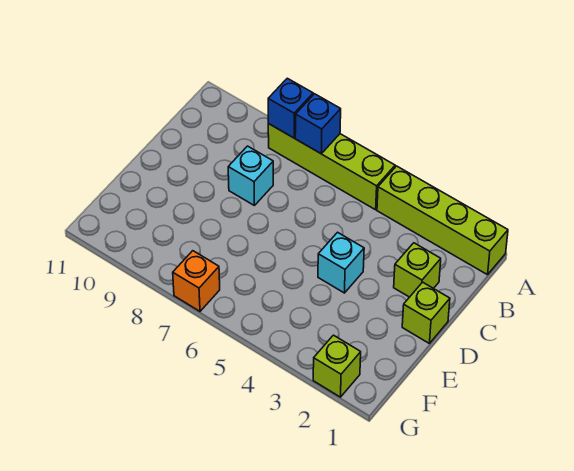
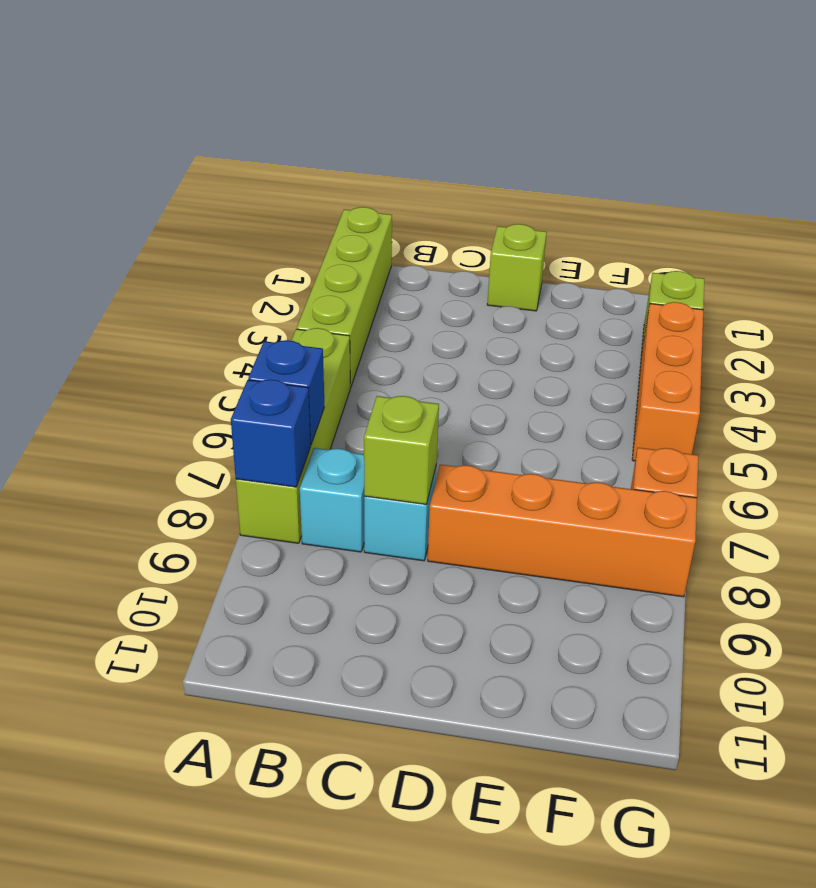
lime 1x1 brick [394,243,441,297] -> lime 1x1 brick moved to [364,396,439,505]
cyan 1x1 brick [318,232,364,293] -> cyan 1x1 brick moved to [300,448,364,552]
none -> orange 1x4 brick [428,464,697,597]
none -> orange 1x3 brick [632,302,703,461]

